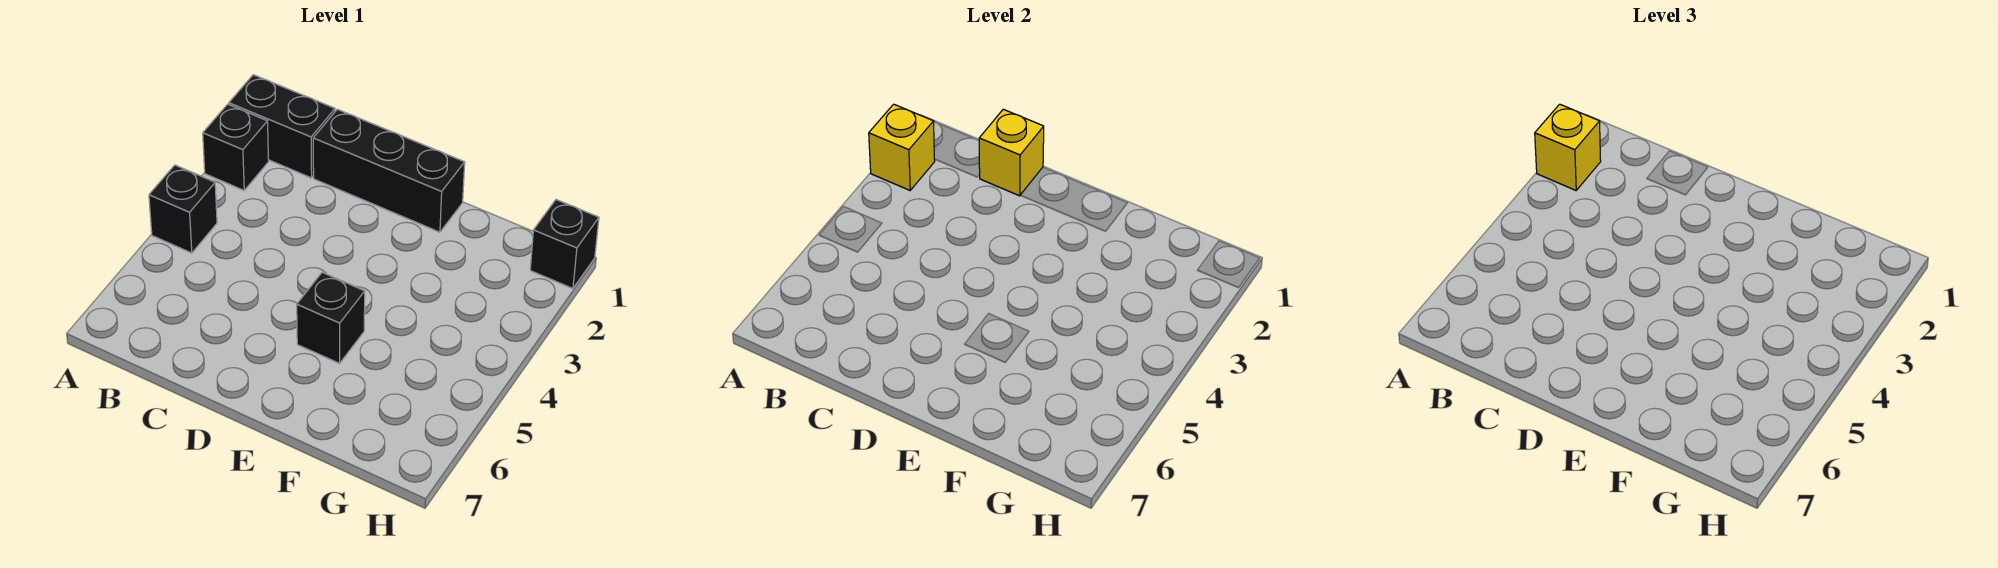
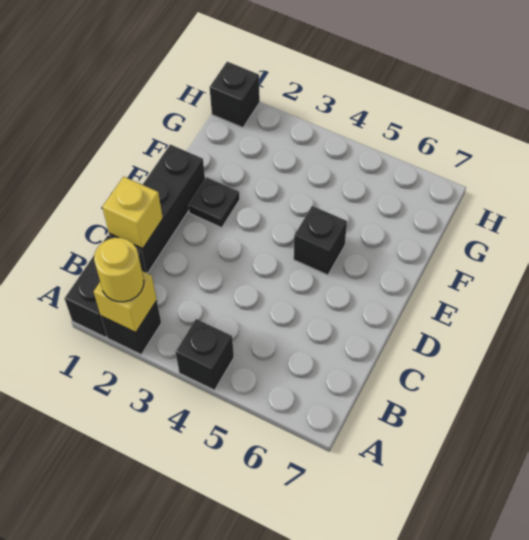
yellow 1x1 brick [1535,104,1601,190] -> yellow 1x1 round brick [94,238,144,302]
none -> black 1x1 plate [188,177,240,228]

